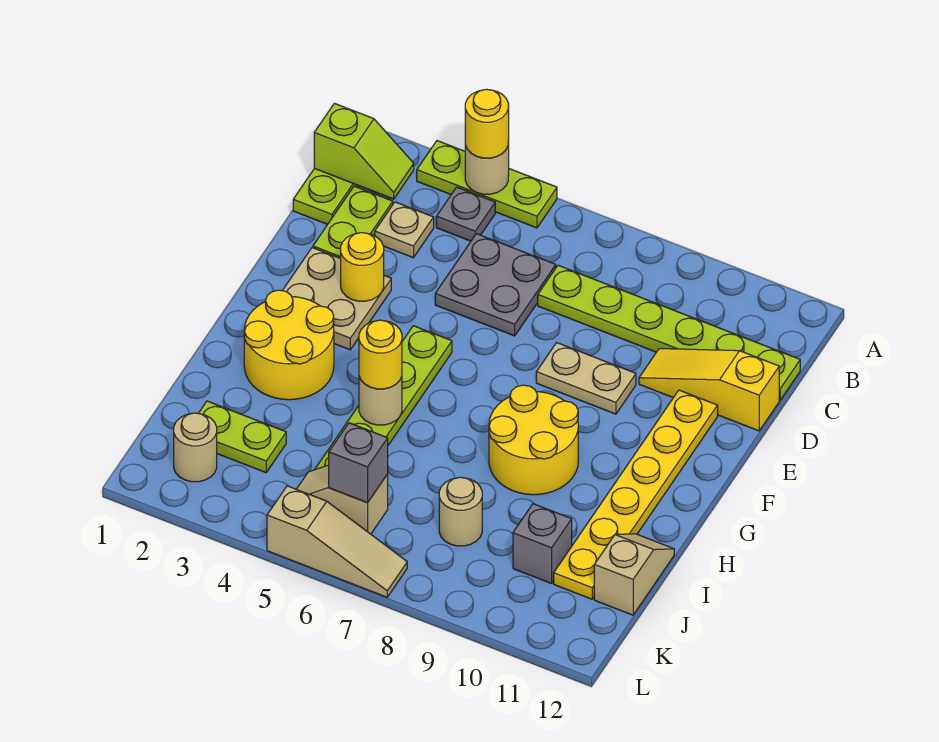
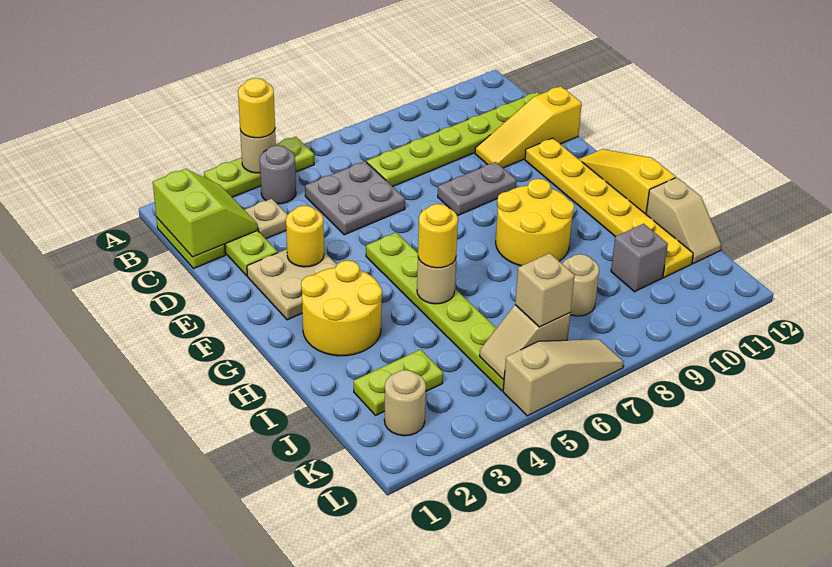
lime 1x2 slope [314,103,414,199] -> lime 2x2 slope [153,169,258,257]
grey 1x1 plate [436,187,495,241] -> grey 1x1 round brick [260,145,296,204]
tan 1x2 plate [536,343,636,414] -> grey 1x2 plate [438,162,516,215]
none -> yellow 1x3 slope [579,149,675,214]
tan 1x2 slope [594,534,674,615] -> tan 1x2 slope turned to [646,177,721,264]
grey 1x1 brick [329,423,388,503] -> tan 1x1 brick [515,253,575,327]

